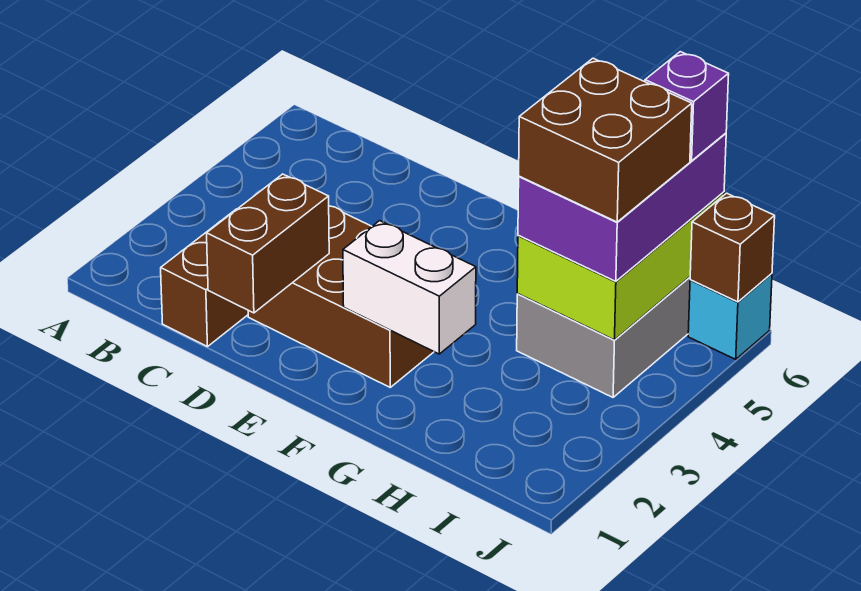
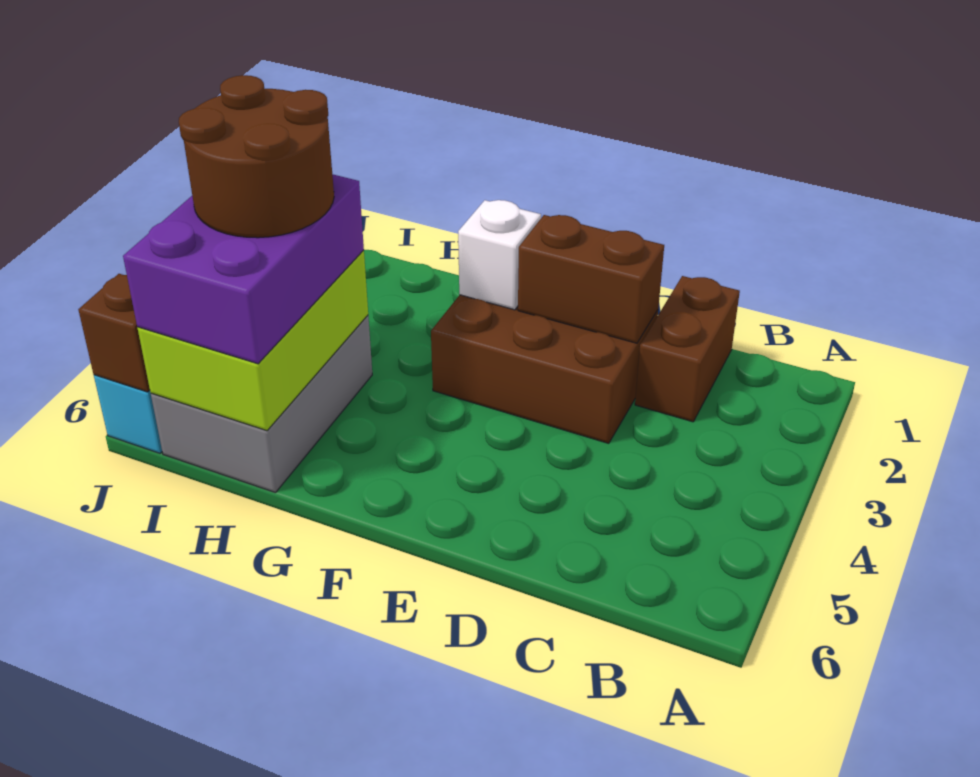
brown 1x2 brick [207,174,329,313] -> brown 1x2 brick turned to [518,215,664,343]
white 1x2 brick [343,221,476,354] -> white 1x1 brick [458,200,541,310]
brown 2x2 brick [519,58,692,222] -> brown 2x2 round brick [179,75,334,238]
purple 1x1 brick [645,52,729,161] -> none

